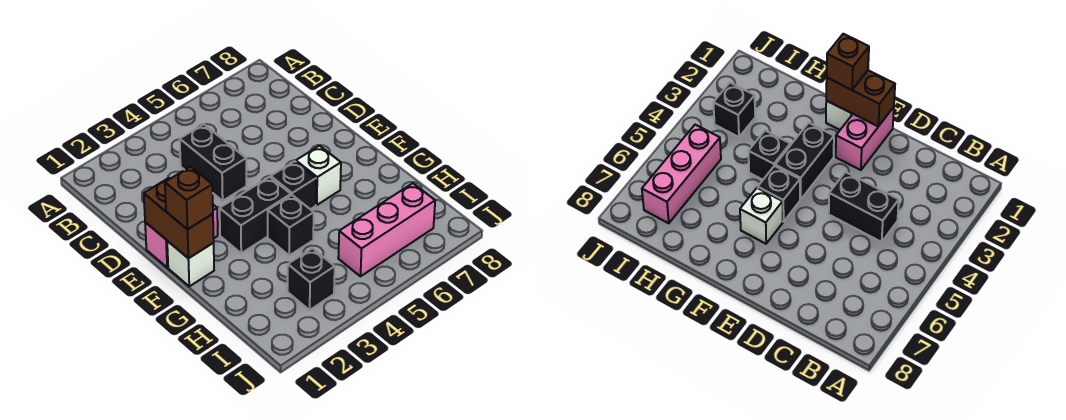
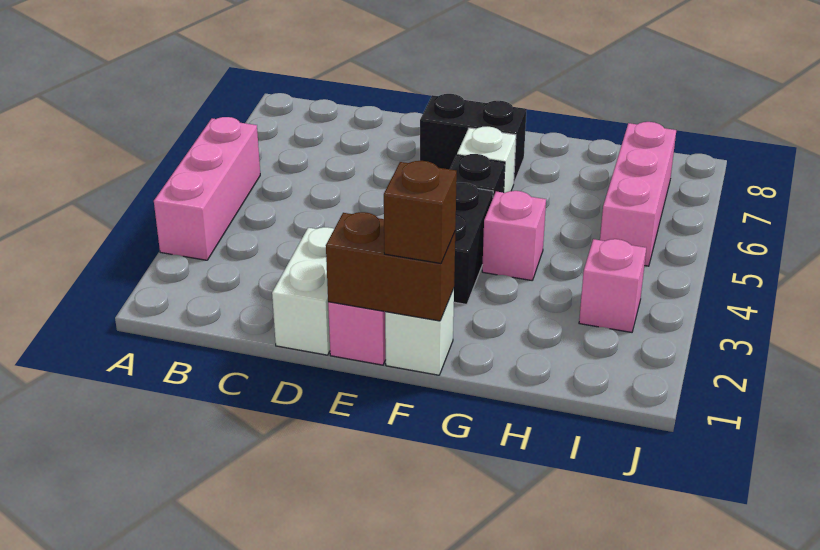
none -> pink 1x3 brick [154,117,260,260]
black 1x2 brick [180,124,246,201] -> black 1x2 brick moved to [420,94,527,183]
none -> white 1x2 brick [272,227,334,355]
black 1x1 brick [268,195,314,255] -> pink 1x1 brick [482,191,546,280]
black 1x1 brick [288,248,335,310] -> pink 1x1 brick [579,239,646,332]

